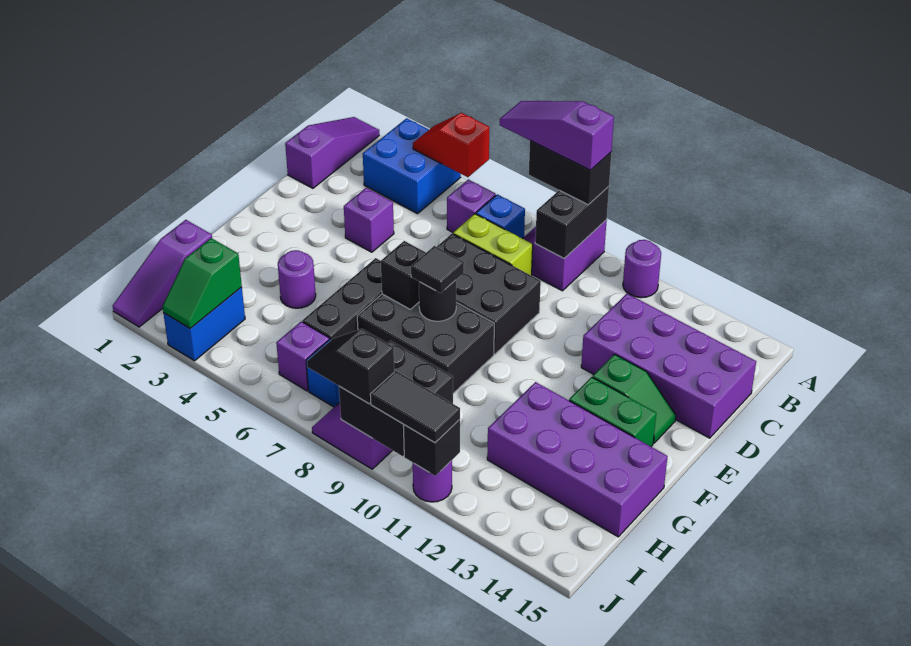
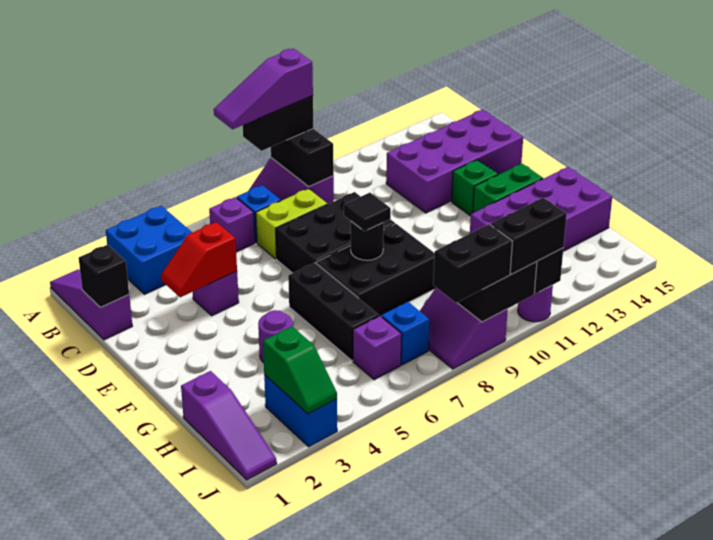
red 1x2 slope [413,113,489,177] -> red 1x2 slope moved to [161,222,237,297]
purple 1x1 round brick [623,240,661,298] -> none
black 1x1 brick [381,241,426,309] -> black 1x1 brick moved to [79,245,129,307]
black 1x2 slope [307,329,394,404] -> black 1x2 brick [433,224,513,303]
black 1x2 tile [370,371,460,443] -> black 1x2 brick [491,198,567,274]

